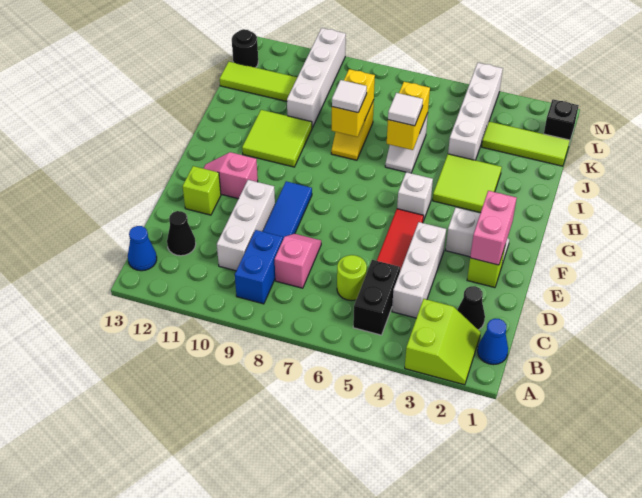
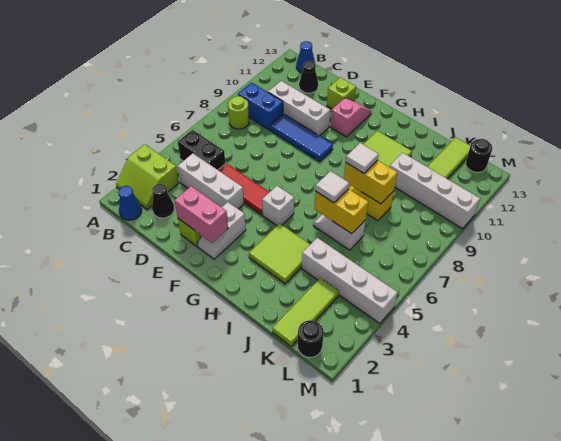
lime 1x1 round brick [337,255,367,301] -> lime 1x1 round brick moved to [228,96,249,129]
pink 1x2 slope [275,234,321,288] -> none
black 1x1 brick [544,99,579,143] -> black 1x1 round brick [297,320,324,358]

